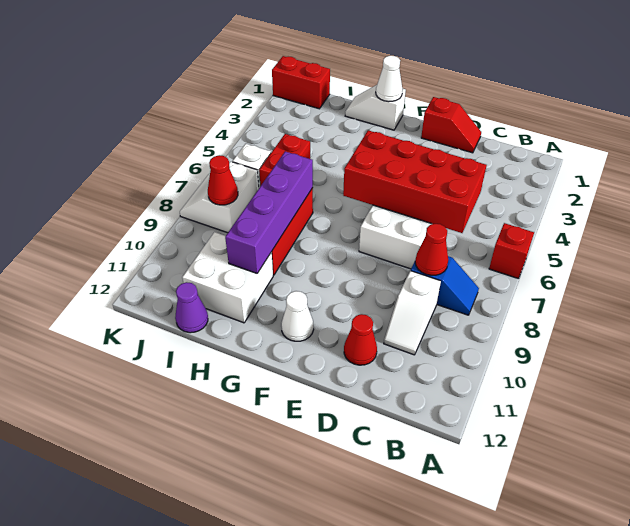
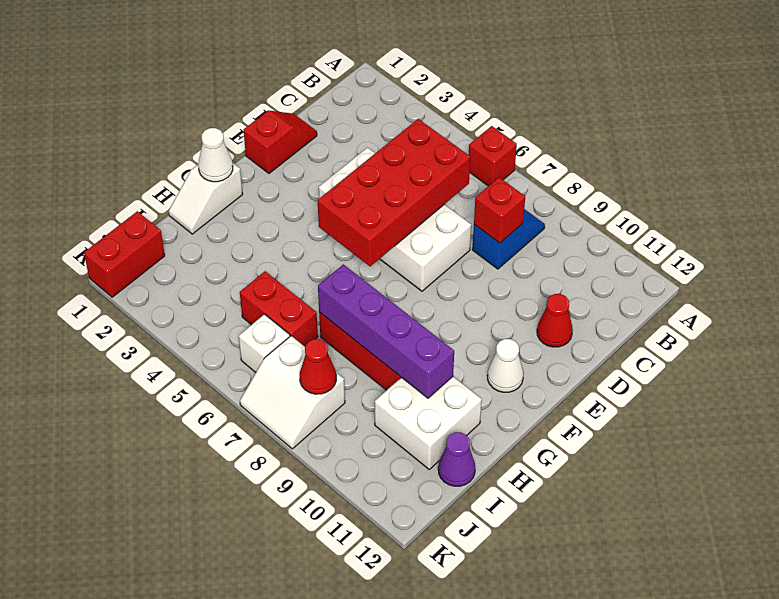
red 1x1 cone [415,224,448,275] -> red 1x1 brick [474,177,525,243]
white 1x2 slope [384,271,441,355] -> none

